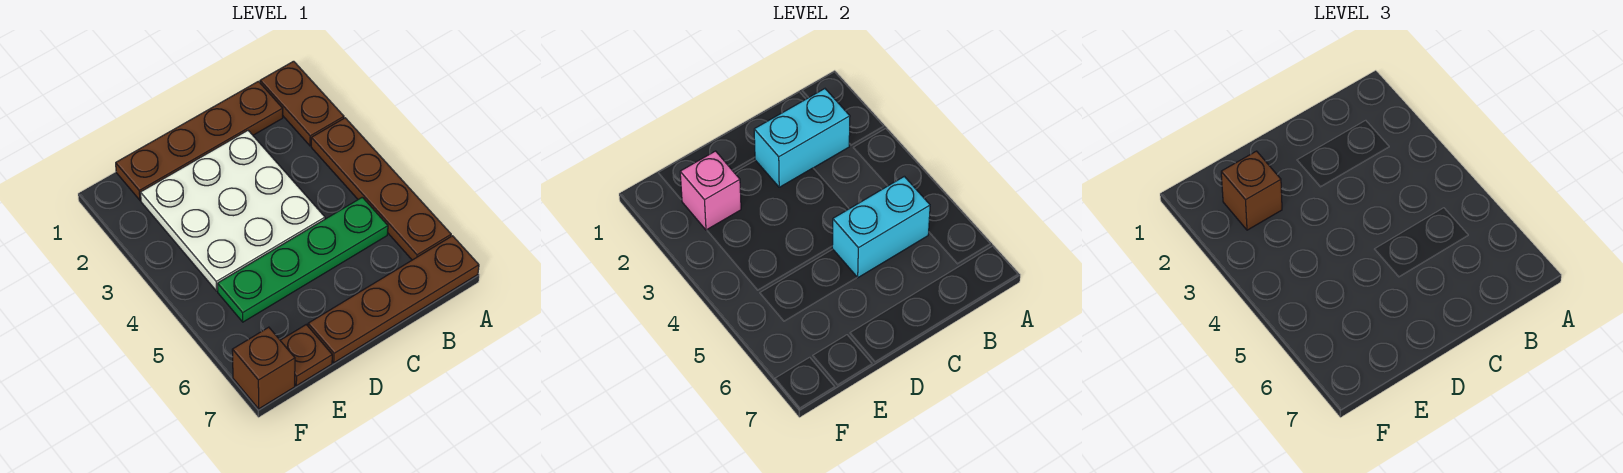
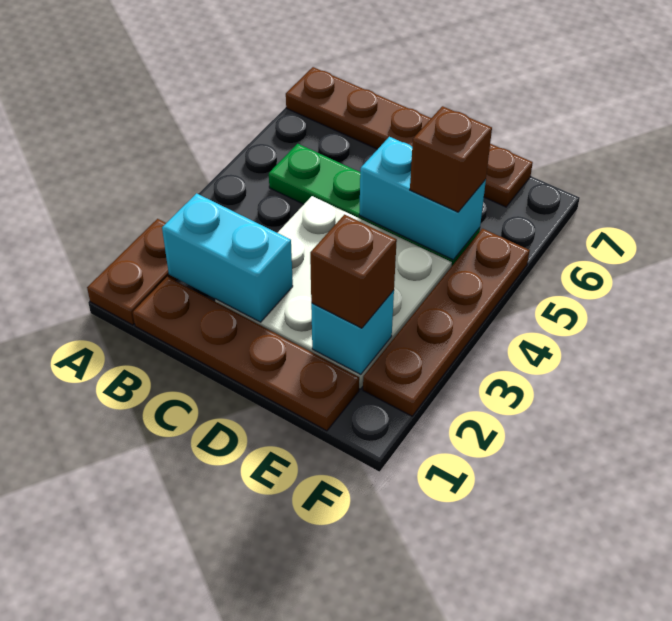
brown 1x4 plate [311,118,451,260] -> brown 1x4 plate moved to [363,229,530,416]
cyan 1x2 brick [832,176,930,278] -> cyan 1x2 brick moved to [359,137,486,260]
pink 1x1 brick [680,151,741,230] -> cyan 1x1 brick [311,290,394,375]
brown 1x1 brick [232,327,295,409] -> brown 1x1 brick moved to [410,106,492,212]

